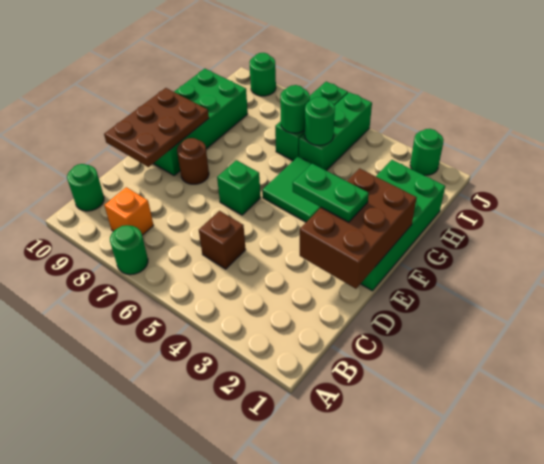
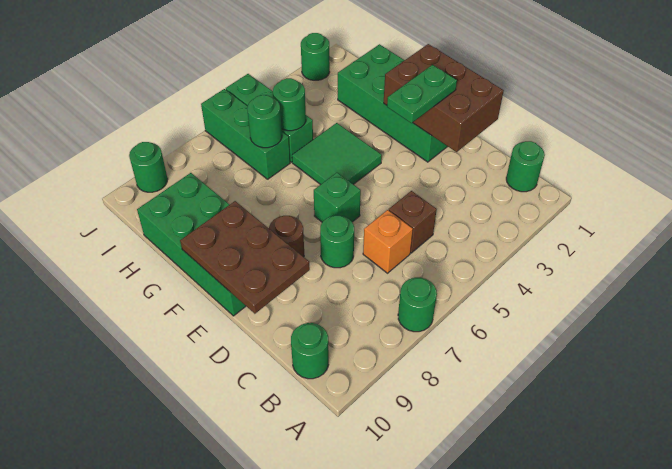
none -> green 1x1 round brick [506,141,545,192]
orange 1x1 brick [104,187,154,235] -> orange 1x1 brick moved to [363,210,413,273]
none -> green 1x1 round brick [320,215,354,268]

